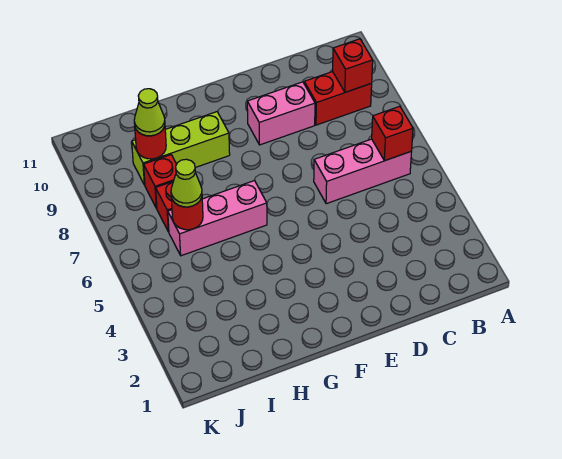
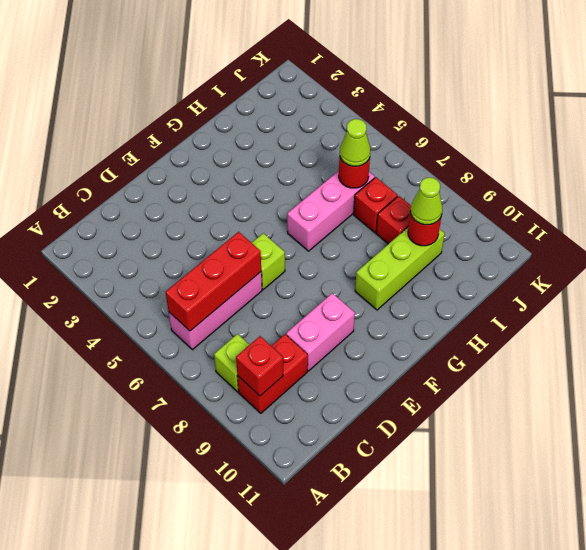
red 1x1 brick [372,106,413,161] -> red 1x3 brick [166,232,261,331]
none -> lime 1x1 brick [214,334,249,392]
none -> lime 1x1 brick [252,233,285,290]

